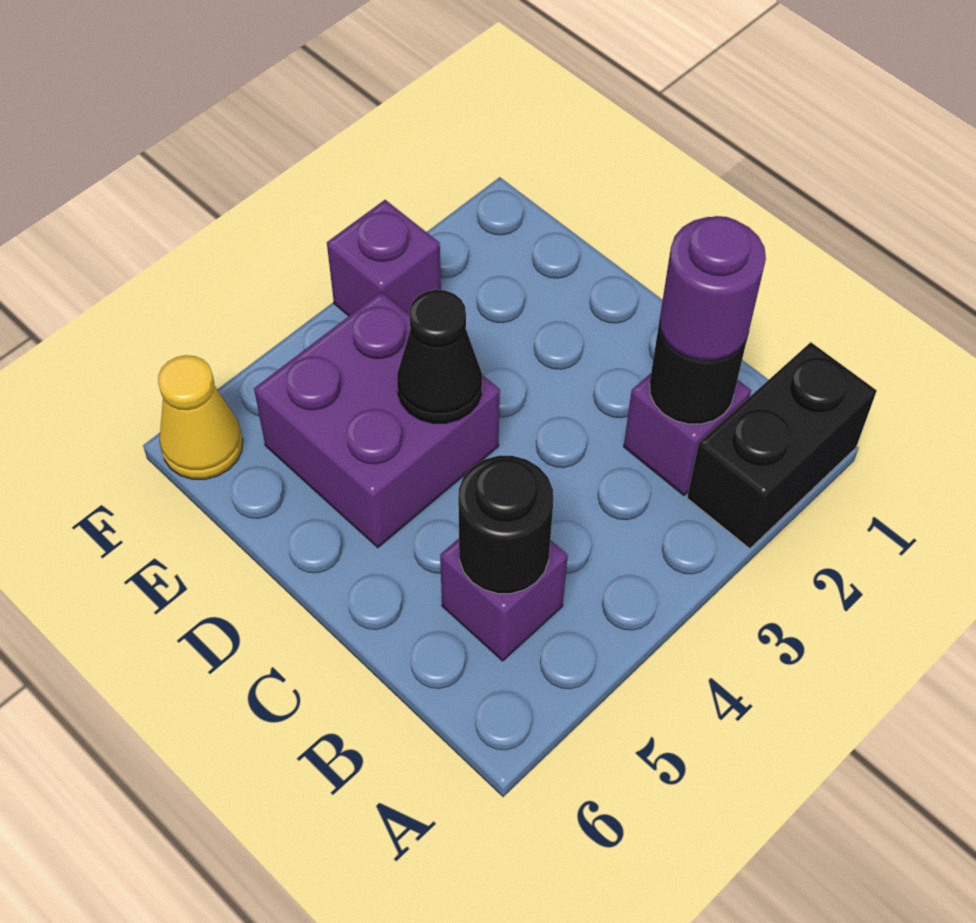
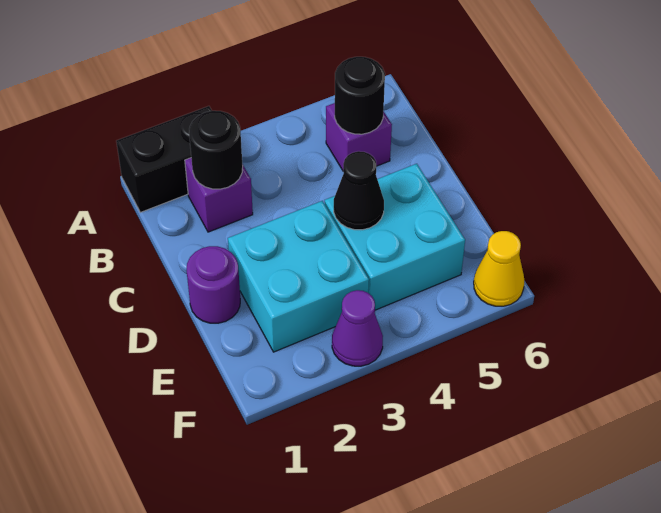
purple 1x1 round brick [660,216,766,361] -> purple 1x1 round brick moved to [187,246,240,323]
none -> cyan 2x2 brick [228,201,369,352]
purple 2x2 brick [254,292,500,548] -> cyan 2x2 brick [325,164,465,310]
purple 1x1 brick [327,200,441,316] -> purple 1x1 cone [332,290,383,366]

